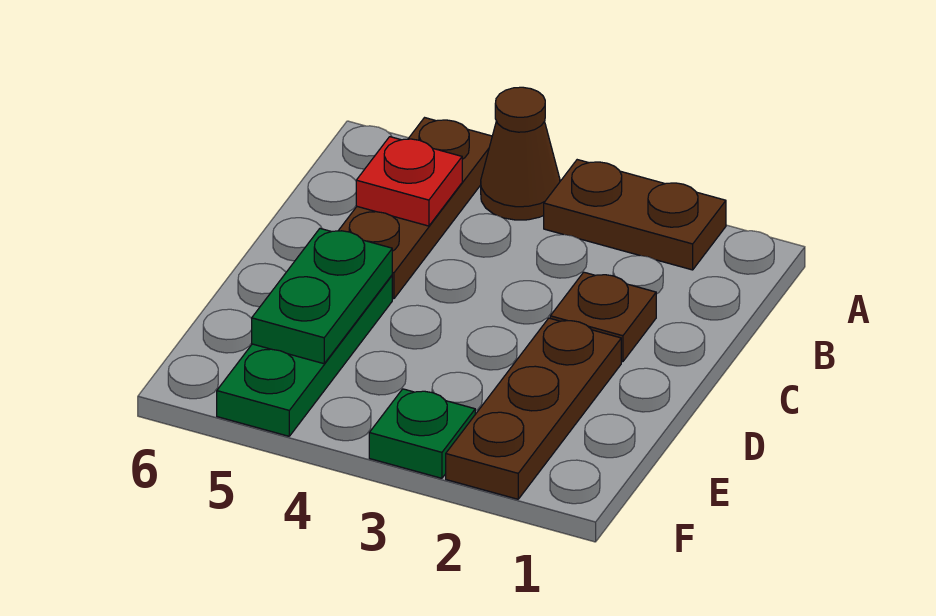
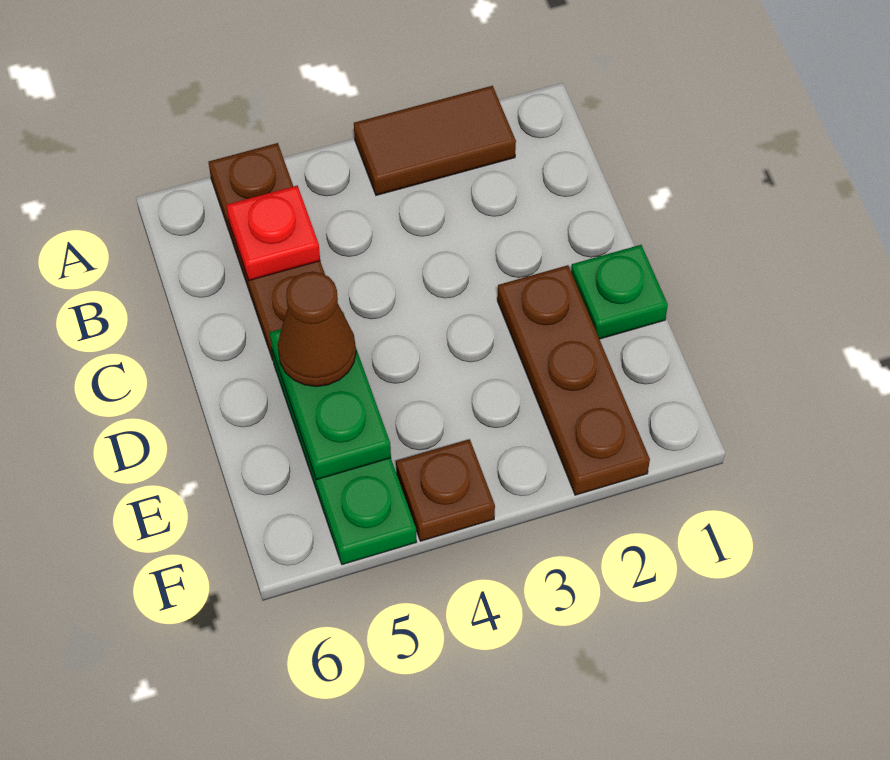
brown 1x2 plate [544,160,726,270] -> brown 1x2 tile [354,86,516,195]
brown 1x1 cone [481,87,560,220] -> brown 1x1 cone moved to [278,272,356,386]
brown 1x1 plate [550,272,656,362] -> brown 1x1 plate moved to [396,439,495,541]
green 1x1 plate [369,389,475,478] -> green 1x1 plate moved to [571,245,668,339]

